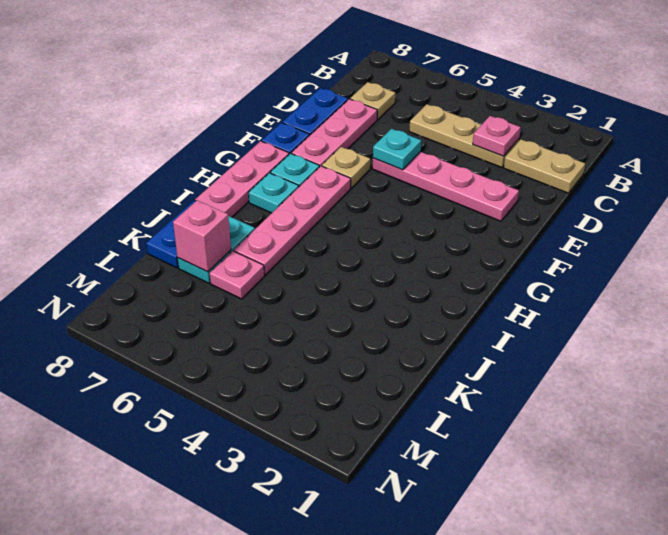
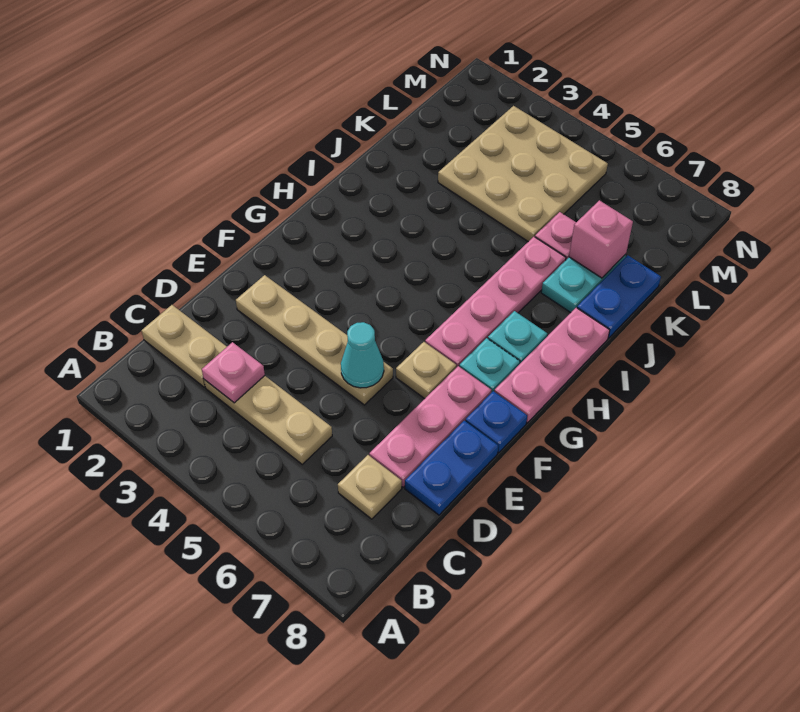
pink 1x4 plate [372,152,519,221] -> tan 1x4 plate [236,275,393,405]
cyan 1x1 plate [373,129,421,170] -> cyan 1x1 cone [341,322,384,388]
none -> tan 3x3 plate [438,106,608,242]

